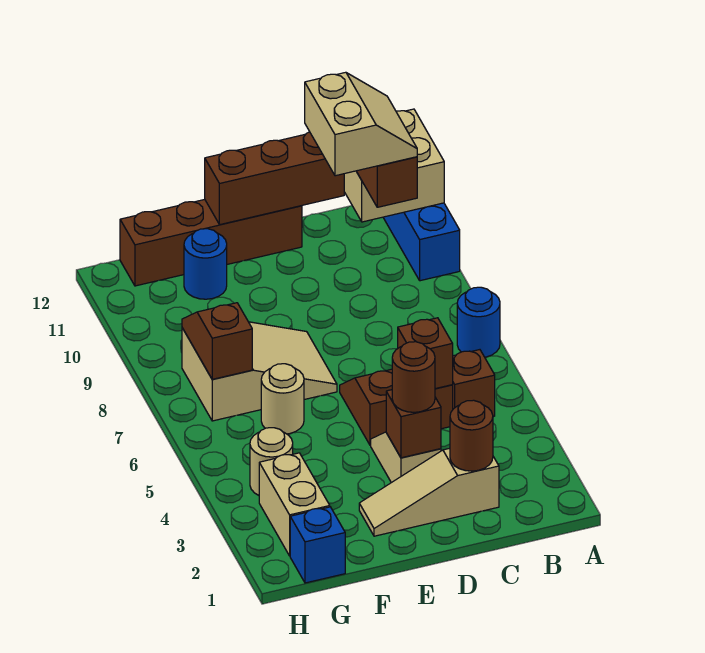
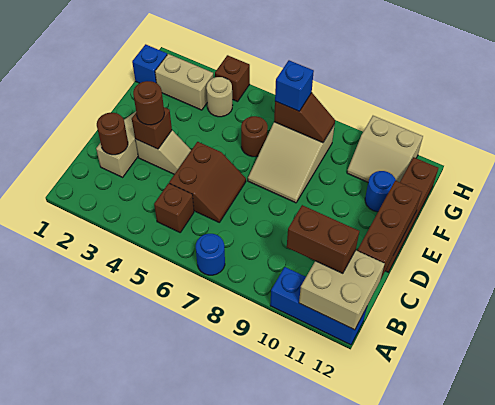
tan 2x2 slope [305,72,417,176] -> tan 2x2 slope moved to [347,116,423,182]
brown 1x1 brick [398,318,453,389] -> brown 1x1 brick moved to [215,55,250,102]
tan 1x1 round brick [261,364,304,434] -> brown 1x1 round brick [241,116,268,157]
none -> blue 1x1 brick [275,60,314,111]

